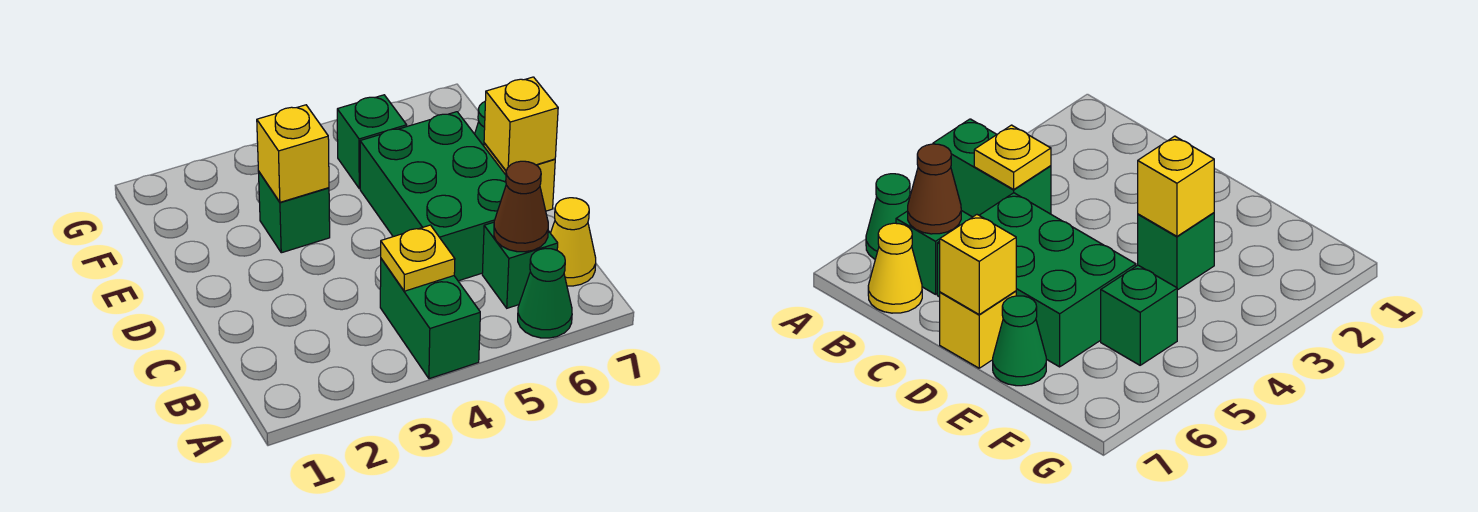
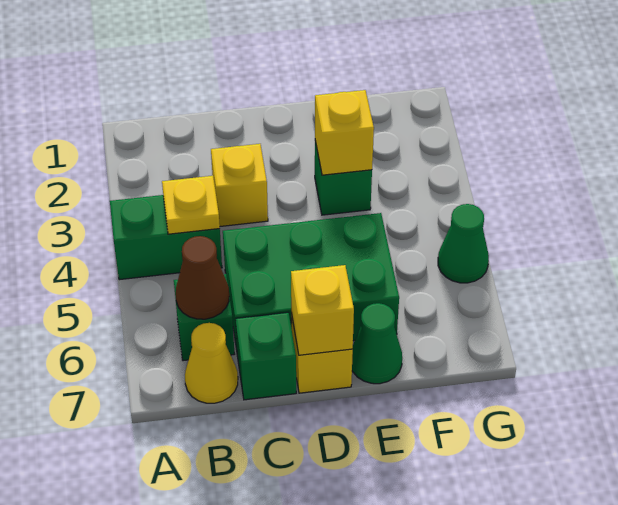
green 1x1 cone [518,248,572,338] -> green 1x1 cone moved to [438,204,489,283]
none -> yellow 1x1 brick [211,144,268,226]
green 1x1 brick [337,95,407,188] -> green 1x1 brick moved to [235,312,296,400]

